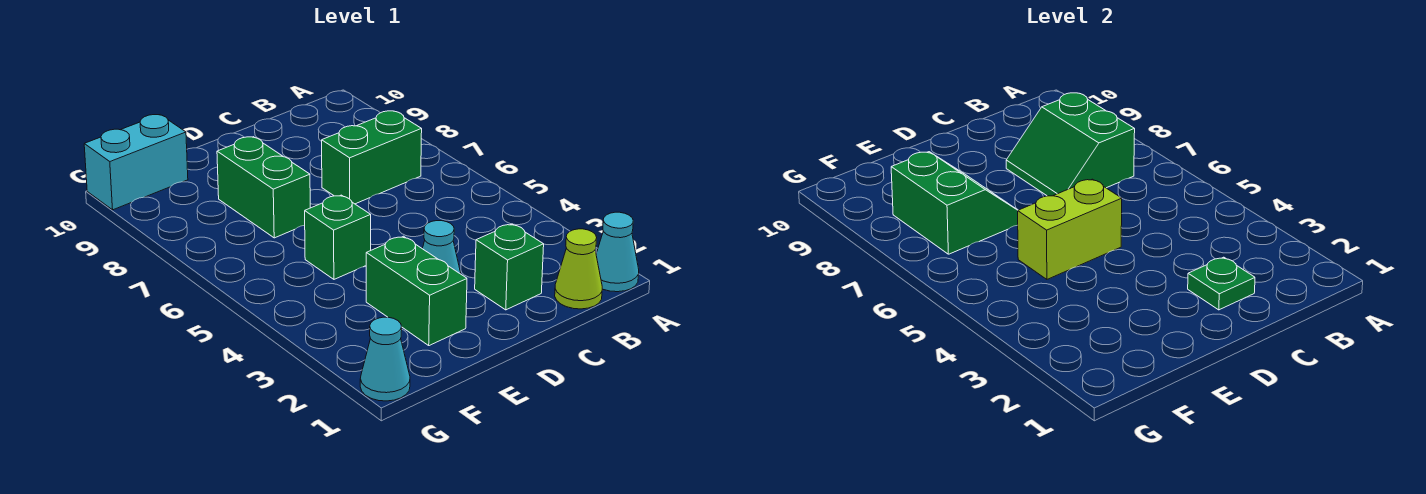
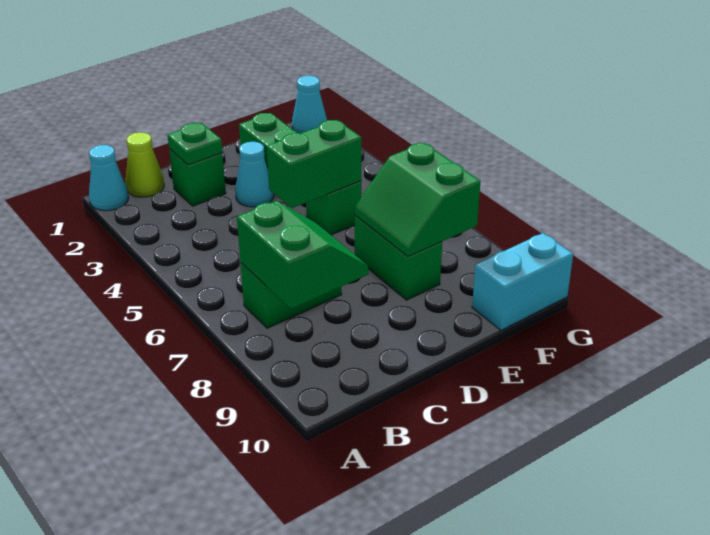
lime 1x2 brick [1018,179,1122,279] -> green 1x2 brick [267,120,361,208]

